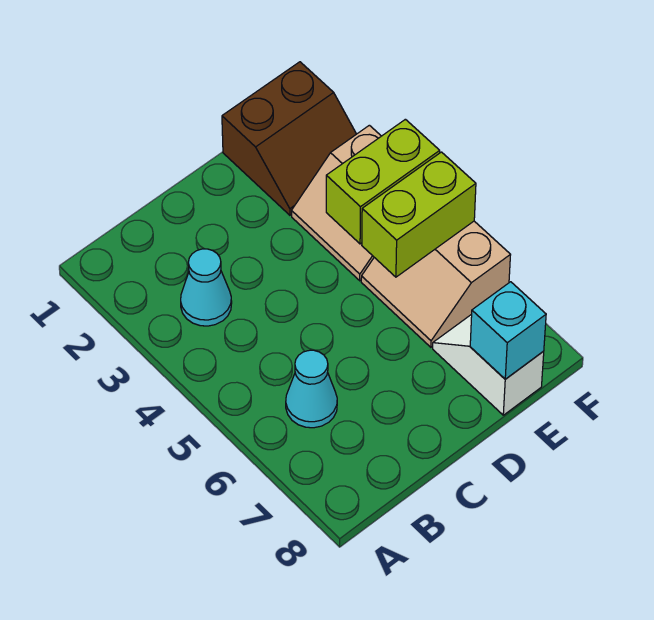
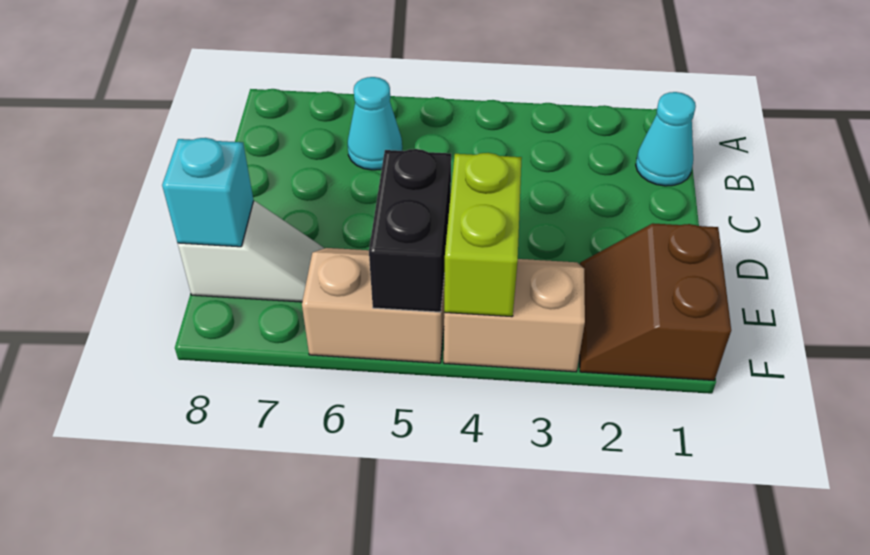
cyan 1x1 cone [181,249,232,326] -> cyan 1x1 cone moved to [636,92,696,186]
lime 1x2 brick [362,152,476,277] -> black 1x2 brick [369,149,451,312]

